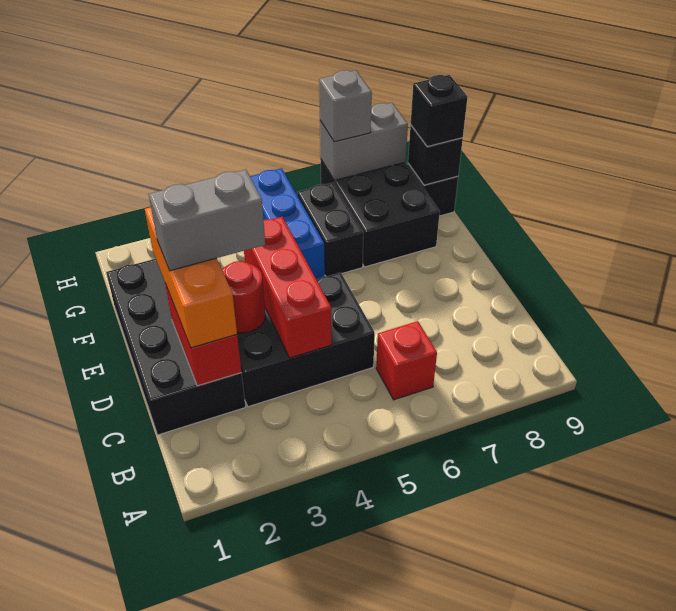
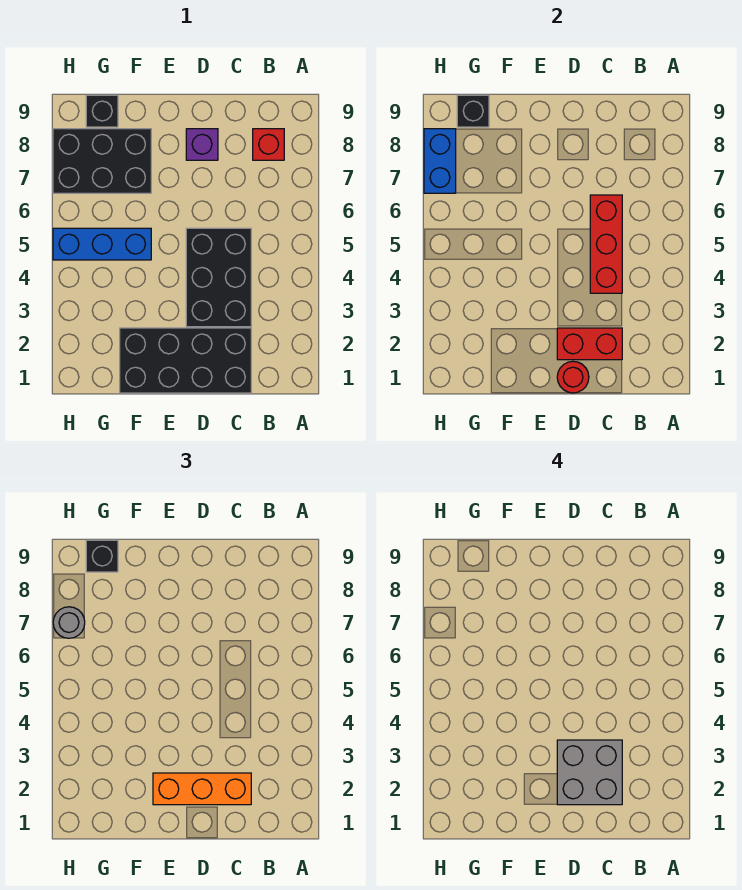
red 1x1 brick [376,321,437,400] -> red 1x1 brick moved to [253,129,284,160]
red 1x3 brick [244,217,331,358] -> red 1x3 brick turned to [590,195,622,293]
grey 1x2 brick [149,170,265,271] -> grey 2x2 brick [557,740,622,805]
red 1x1 round brick [222,261,265,333] -> red 1x1 round brick moved to [557,361,589,393]
none -> purple 1x1 brick [186,129,218,160]
black 1x2 brick [297,183,364,276] -> none
grey 1x2 brick [320,103,408,180] -> blue 1x2 brick [424,129,456,193]
grey 1x1 brick [319,70,372,142] -> grey 1x1 round brick [53,607,85,638]

